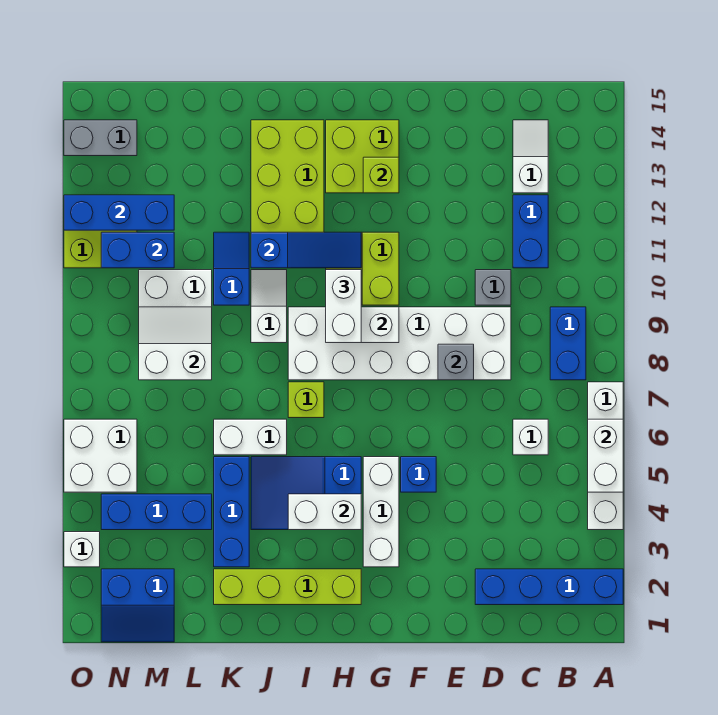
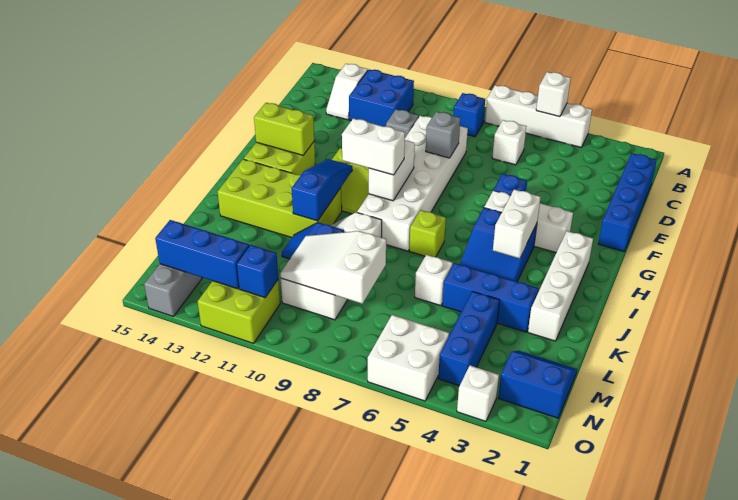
blue 1x4 brick [475,569,623,605] -> blue 1x4 brick moved to [598,153,657,251]
white 1x2 brick [588,419,623,492] -> white 1x1 brick [536,72,571,117]
blue 1x2 brick [550,307,586,380] -> blue 1x1 brick [453,93,485,137]
blue 1x2 brick [513,195,548,268] -> blue 2x2 brick [349,69,414,127]
white 1x2 slope [513,120,548,193] -> white 1x2 slope turned to [326,64,368,120]
lime 1x1 brick [363,157,399,193] -> lime 1x2 brick [254,103,314,155]
lime 1x4 brick [214,569,361,605] -> white 1x4 brick [528,231,593,341]
white 1x2 brick [214,419,287,455] -> white 1x1 brick [415,255,453,306]
white 2x2 slope [139,307,212,380] -> white 2x3 slope [280,231,386,304]
blue 2x2 slope [101,569,174,642] -> blue 2x2 slope turned to [498,350,577,418]
blue 1x2 brick [101,232,174,268] -> blue 1x1 brick [237,245,279,298]
blue 1x3 brick [64,195,174,230] -> blue 1x3 brick turned to [155,220,249,289]

